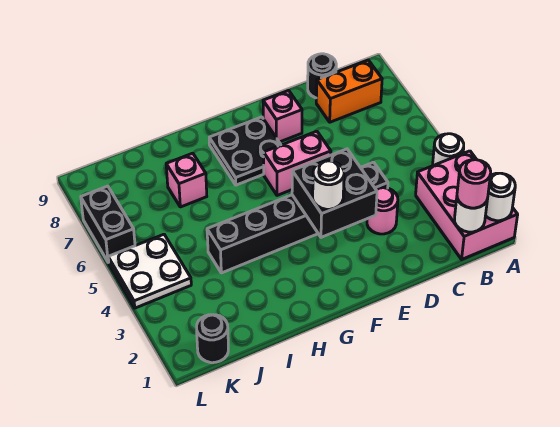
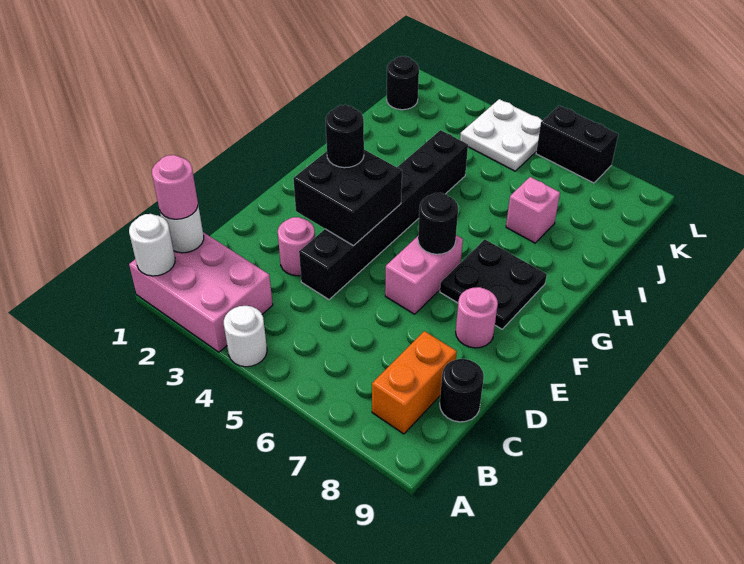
pink 1x1 brick [263,91,302,142] -> pink 1x1 round brick [456,287,498,348]
white 1x1 round brick [313,161,344,209] -> black 1x1 round brick [326,105,364,168]
none -> black 1x1 round brick [418,193,458,254]

